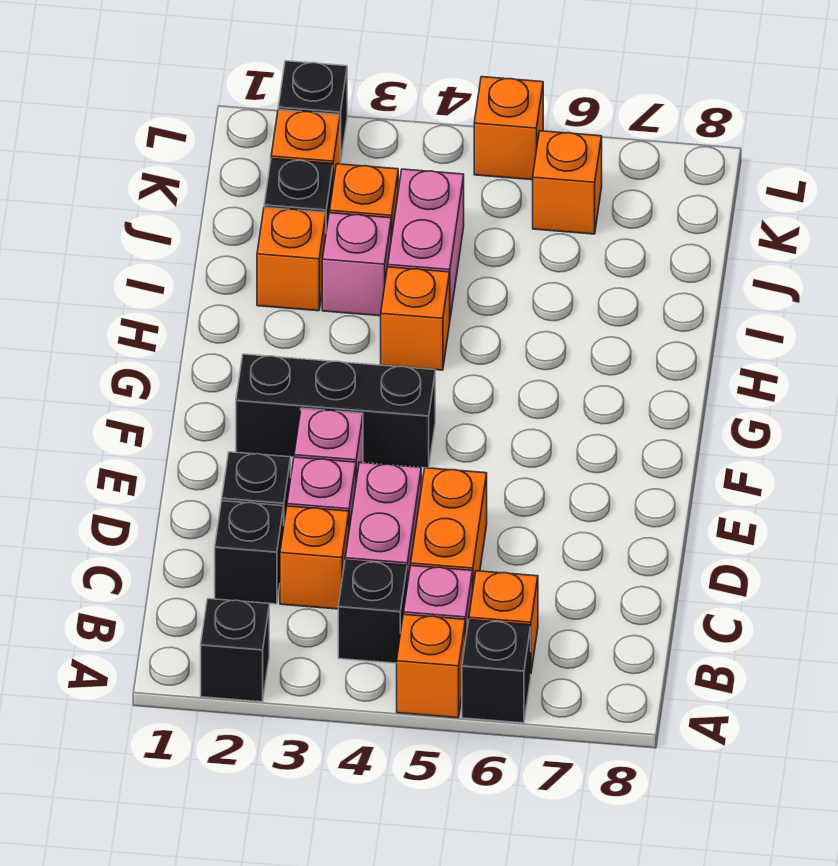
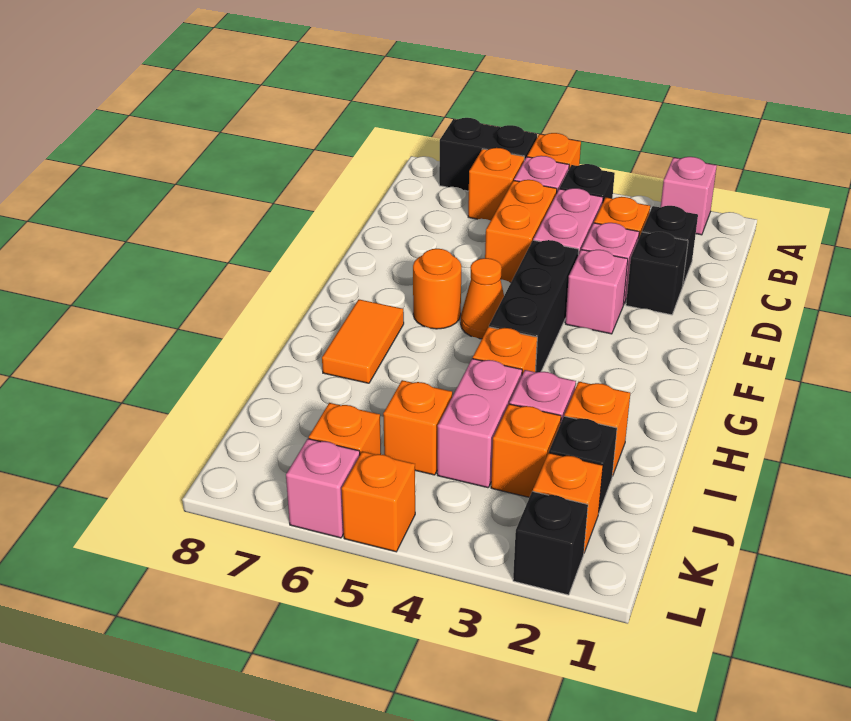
black 1x1 brick [201,599,269,702] -> pink 1x1 brick [661,157,717,235]
black 1x1 brick [462,620,531,723] -> black 1x2 brick [439,118,537,191]
black 1x3 brick [236,354,435,468] -> black 1x3 brick turned to [489,240,579,372]
none -> orange 1x1 cone [461,258,504,339]
none -> orange 1x1 round brick [413,249,461,329]
none -> orange 1x2 tile [322,300,404,383]
none -> orange 1x1 brick [383,380,452,475]
none -> pink 1x1 brick [286,439,360,538]

